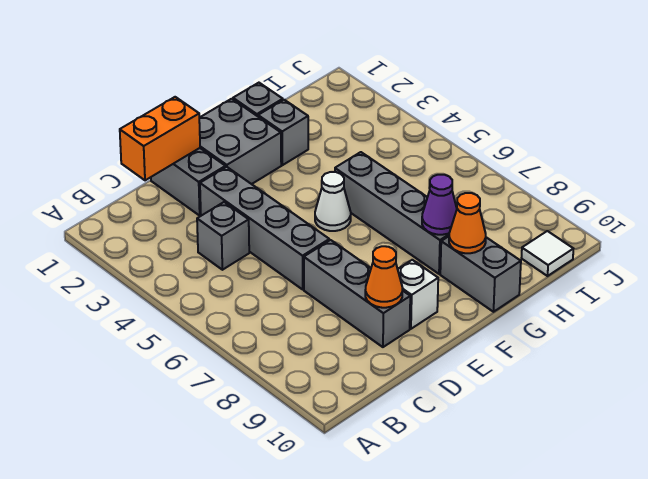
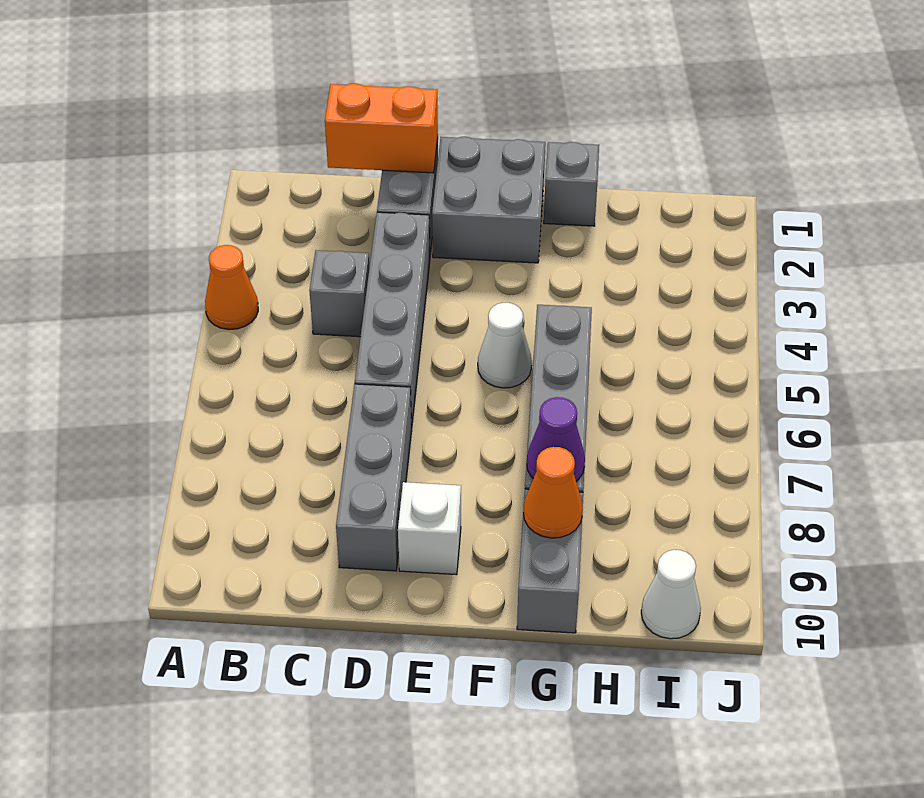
orange 1x1 cone [365,246,403,308] -> orange 1x1 cone moved to [205,245,258,330]
grey 1x1 brick [258,100,308,165] -> none
white 1x1 tile [522,231,573,276] -> white 1x1 cone [641,550,701,639]

